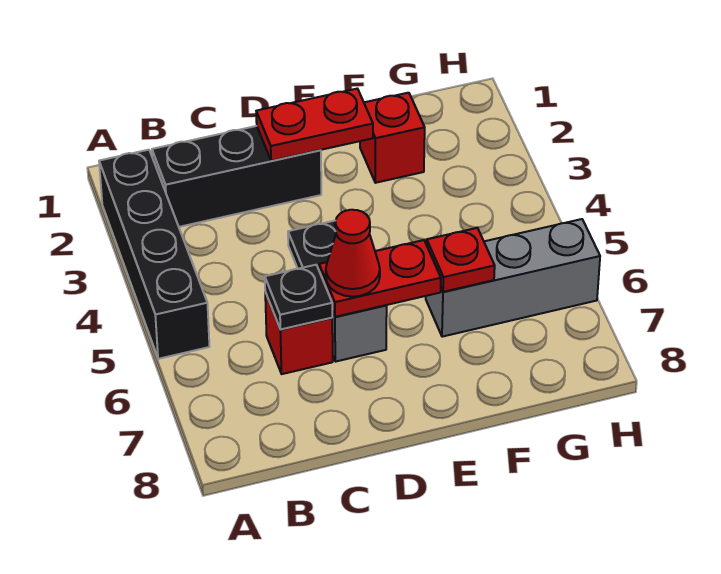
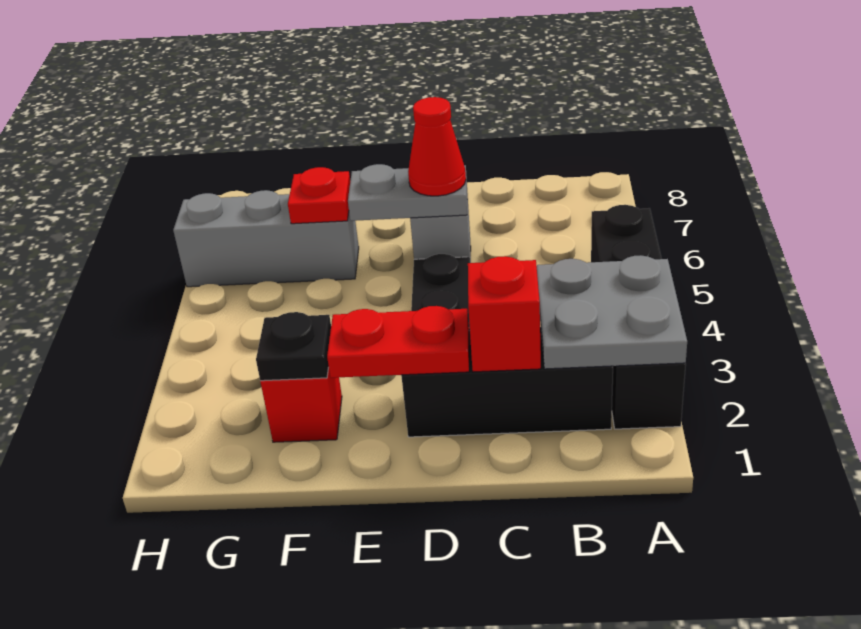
none -> grey 2x2 plate [537,255,687,369]
red 1x1 brick [265,293,333,374] -> red 1x1 brick moved to [468,256,541,372]
black 1x1 plate [265,265,333,329] -> black 1x1 plate moved to [256,312,331,381]
red 1x2 plate [319,240,441,317] -> grey 1x2 plate [348,164,467,221]

